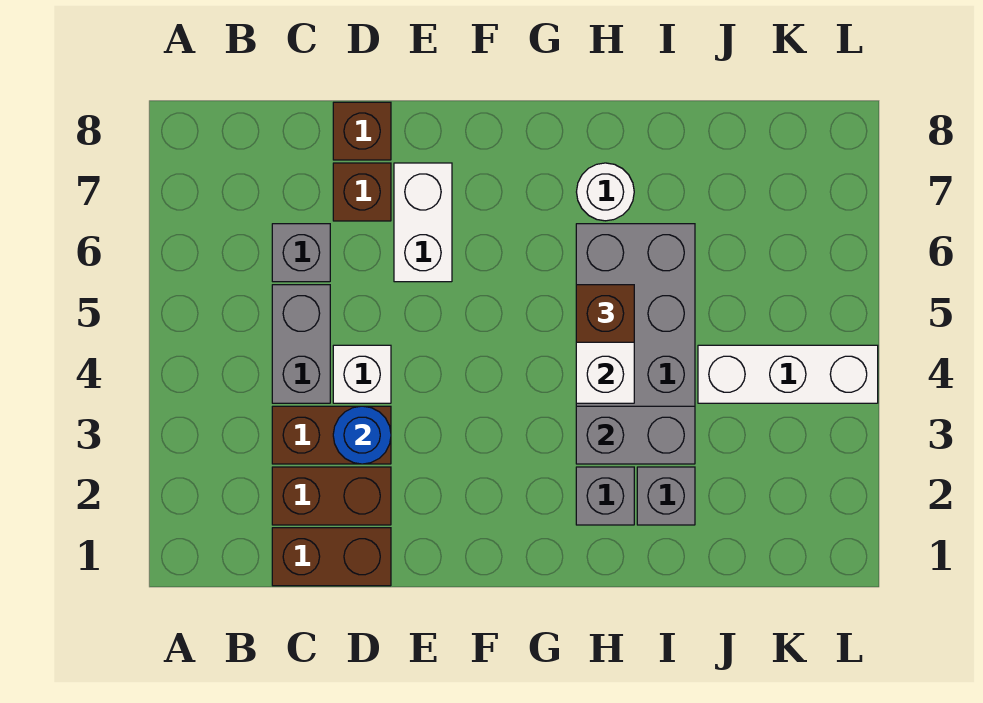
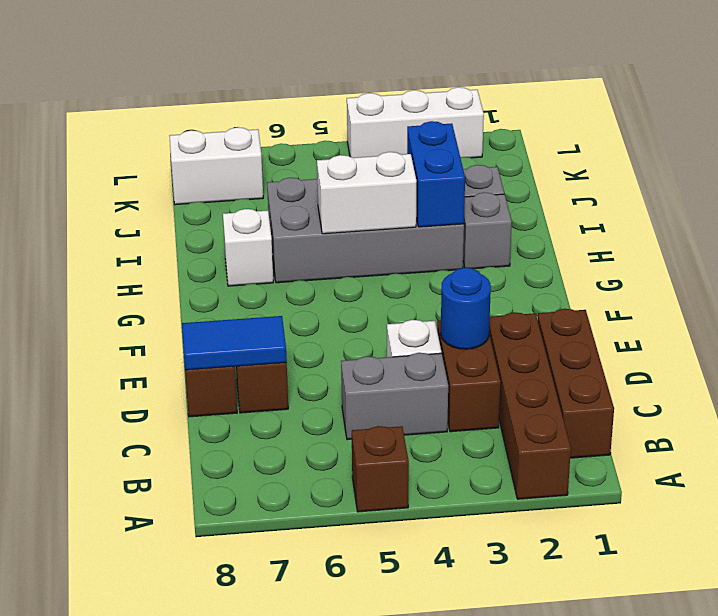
brown 1x2 brick [272,528,391,586] -> brown 1x3 brick [538,309,614,458]
brown 1x2 brick [272,467,391,525] -> brown 1x4 brick [489,312,571,499]
grey 1x1 brick [272,224,330,282] -> none
none -> blue 1x2 tile [182,316,287,370]
white 1x2 brick [394,163,452,282] -> white 1x2 brick moved to [170,127,263,205]
grey 1x2 brick [576,406,695,464] -> blue 1x2 brick [407,121,465,227]
brown 1x1 brick [576,285,634,342] -> brown 1x1 brick moved to [352,426,409,512]
white 1x1 round brick [577,163,634,221] -> white 1x1 brick [223,209,273,286]
white 1x3 brick [698,345,878,403] -> white 1x3 brick turned to [347,87,484,158]

